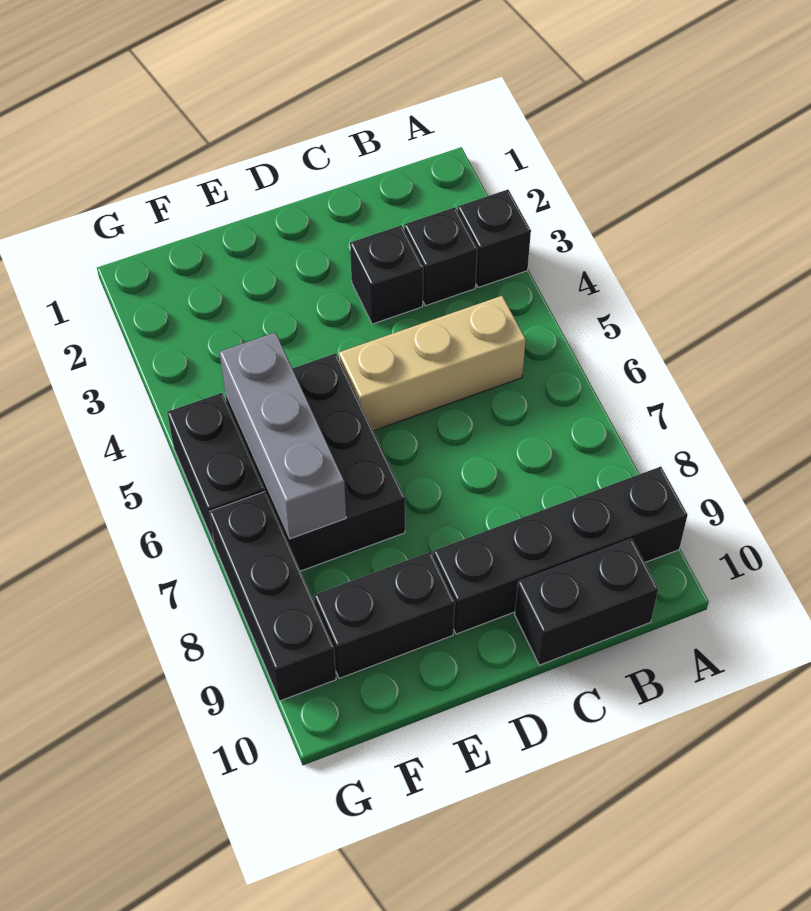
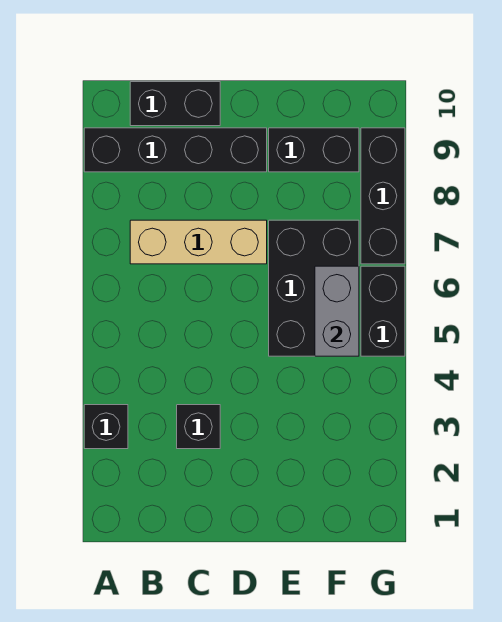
black 1x1 brick [404,207,477,306] -> none
tan 1x3 brick [339,296,526,431] -> tan 1x3 brick moved to [130,220,267,264]
grey 1x3 brick [220,332,346,539] -> grey 1x2 brick [315,266,359,356]

